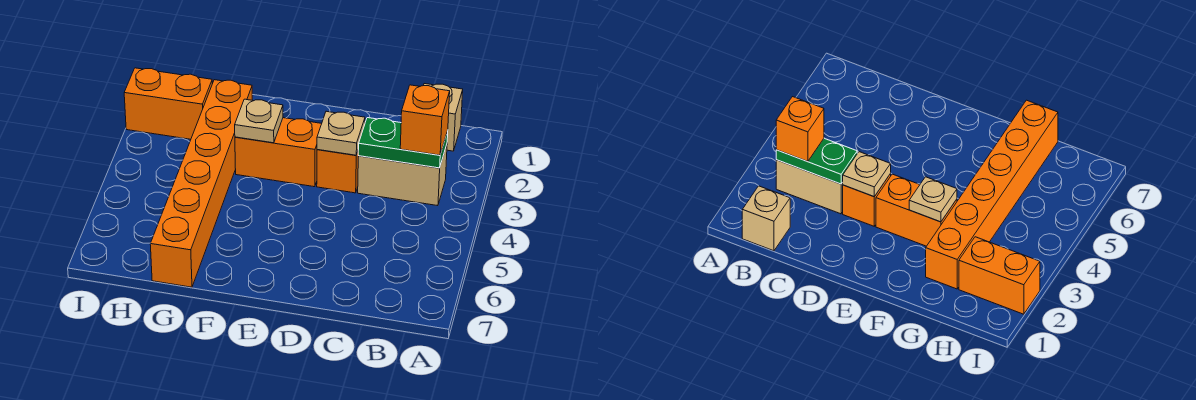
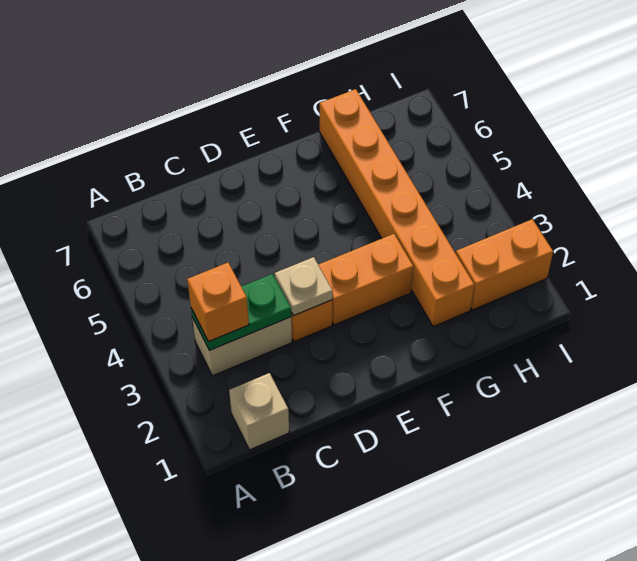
tan 1x1 plate [235,99,283,143] -> none

